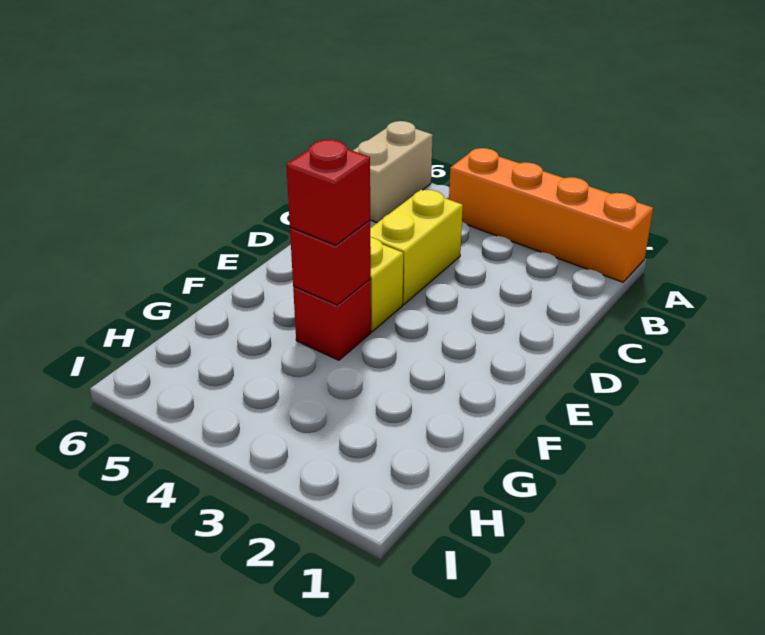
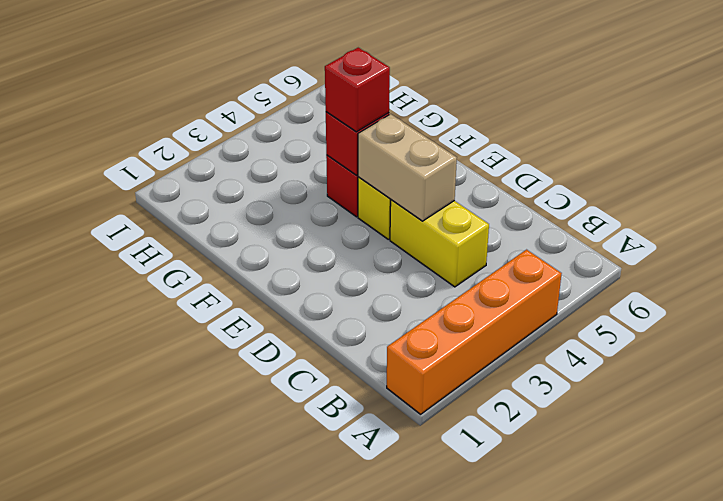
tan 1x2 brick [353,121,433,223] -> tan 1x2 brick moved to [358,114,457,221]

